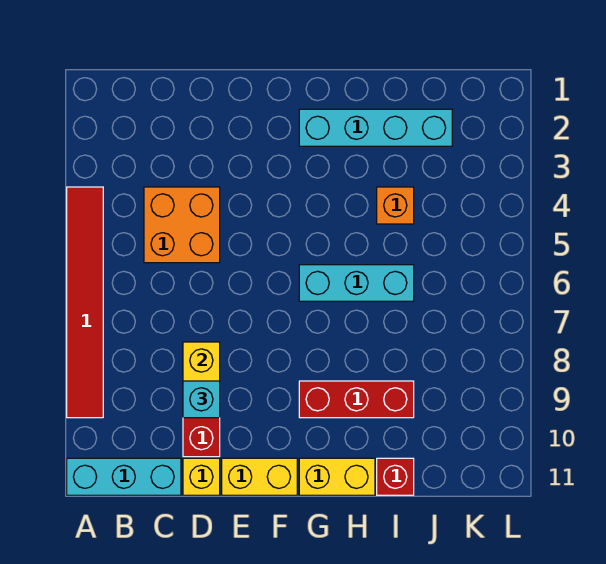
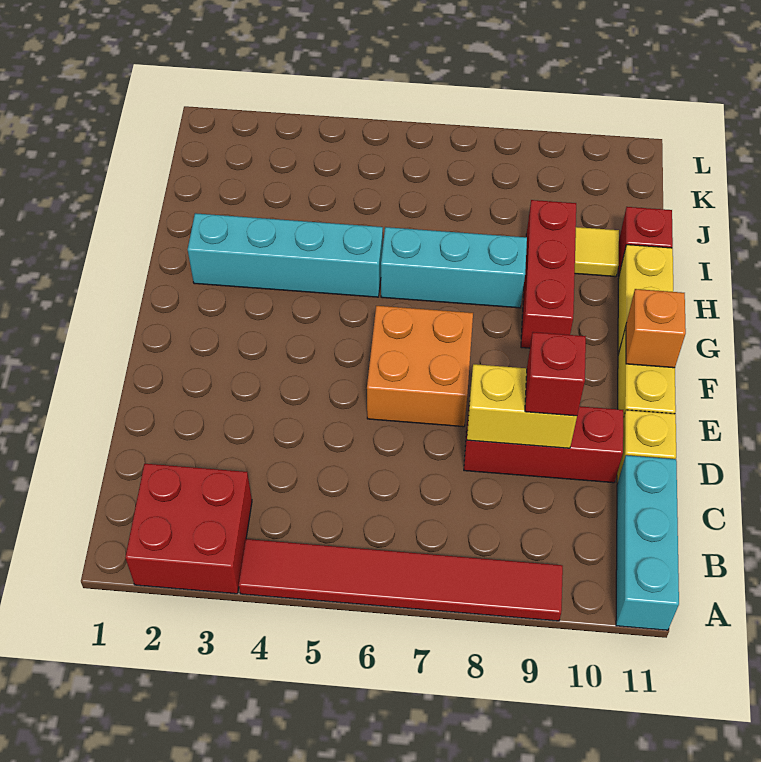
none -> red 2x2 brick [125,464,252,594]
orange 2x2 brick [144,187,220,263] -> orange 2x2 brick moved to [367,306,473,427]
cyan 1x1 brick [183,381,220,418] -> red 1x1 brick [525,332,586,416]
cyan 1x4 brick [299,109,452,146] -> cyan 1x4 brick turned to [188,213,383,297]
cyan 1x3 brick [299,265,414,301] -> cyan 1x3 brick turned to [381,227,527,308]
orange 1x1 brick [377,187,414,224] -> orange 1x1 brick moved to [626,289,686,368]
none -> yellow 1x1 tile [575,227,619,277]

